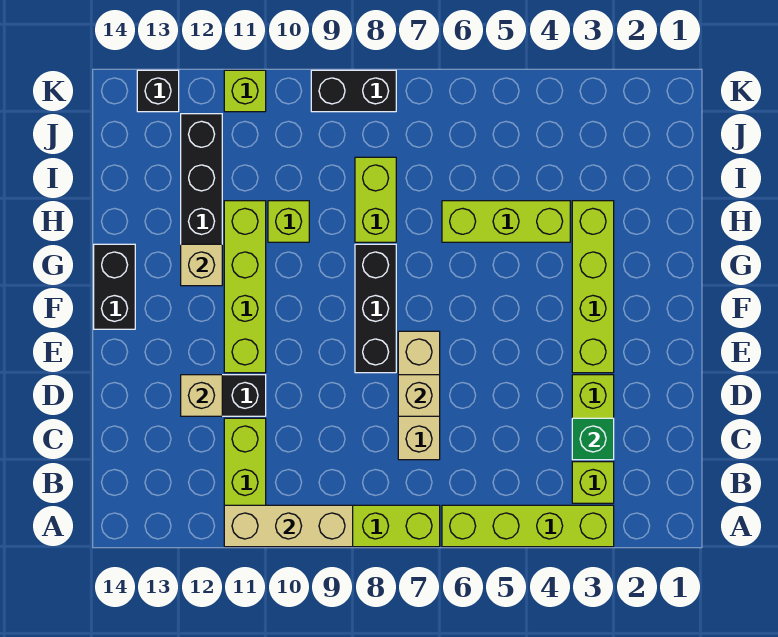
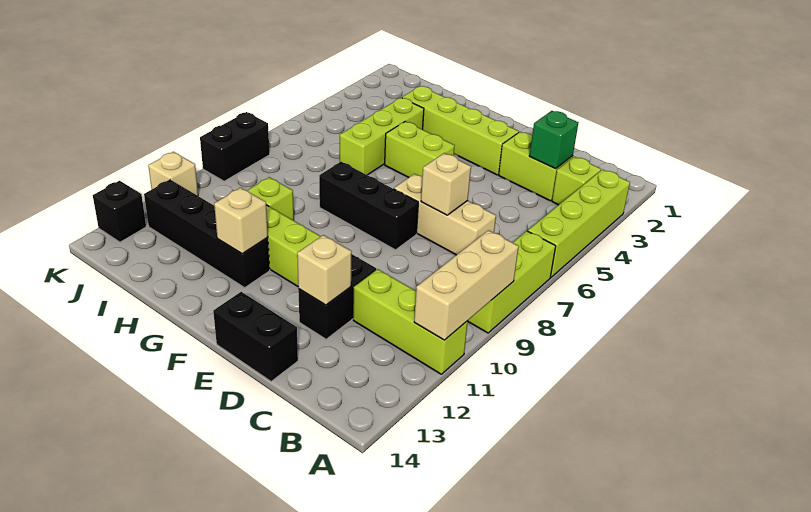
black 1x2 brick [94,244,135,329] -> black 1x2 brick moved to [213,292,298,382]
lime 1x2 brick [355,157,396,242] -> lime 1x2 brick moved to [385,121,455,178]
lime 1x1 brick [224,70,266,112] -> tan 1x1 brick [148,152,198,196]

